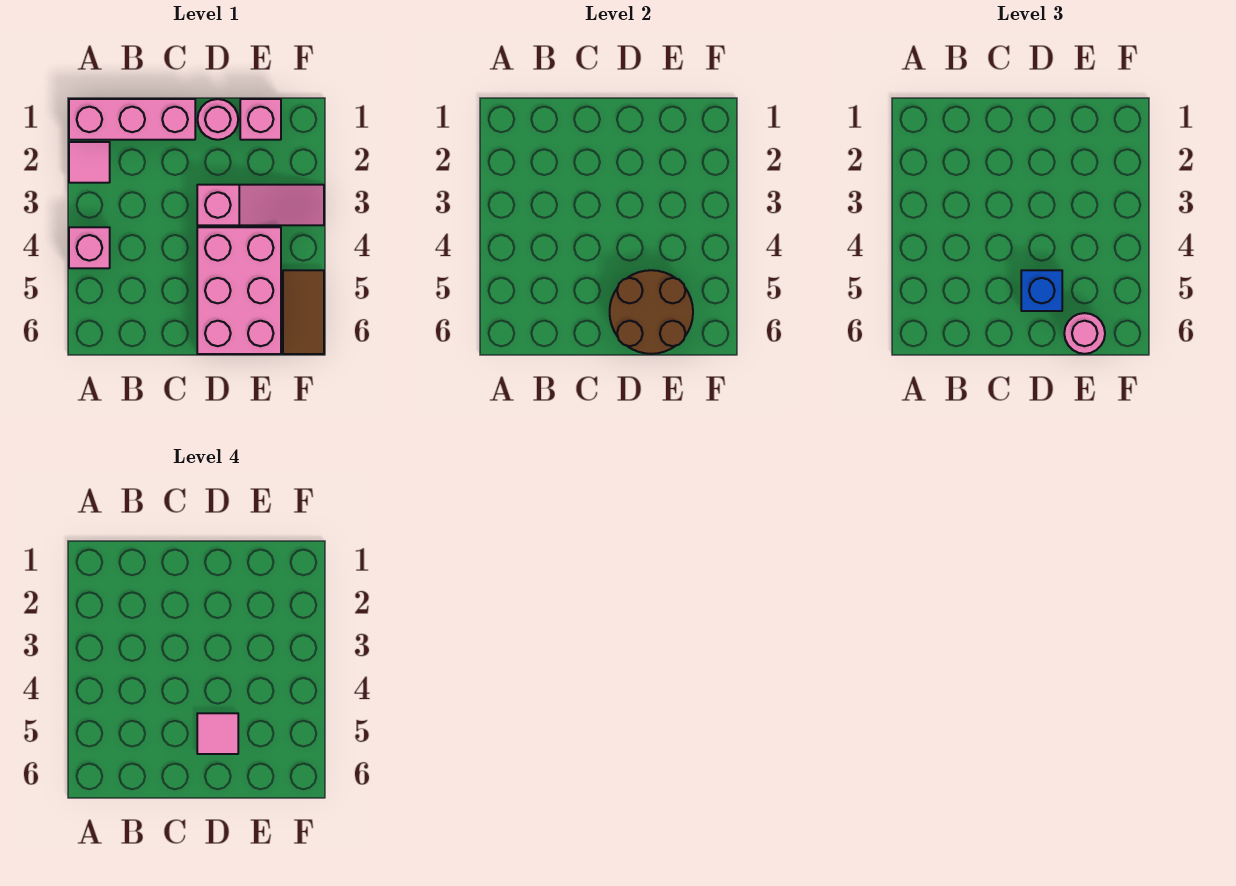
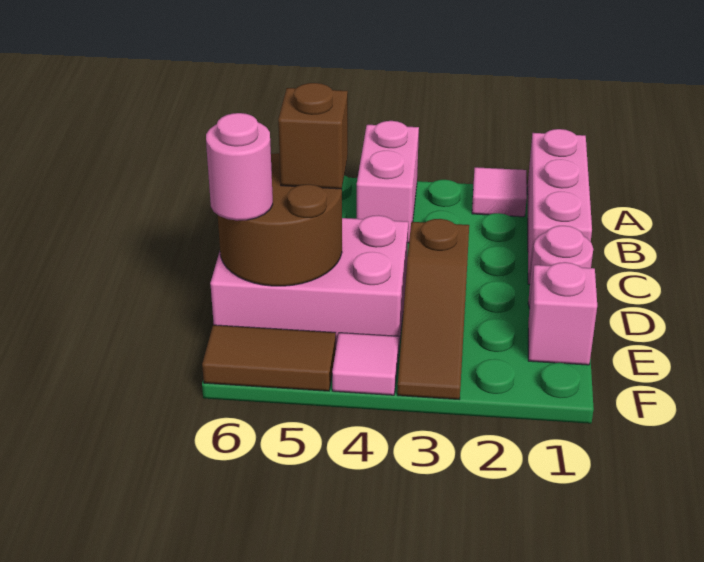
pink 1x1 brick [69,227,110,268] -> pink 1x2 brick [357,121,419,243]
pink 1x3 slope [197,185,324,225] -> brown 1x3 slope [397,219,469,399]
blue 1x1 brick [1021,270,1062,311] -> brown 1x1 brick [278,83,348,189]
pink 1x1 tile [197,713,238,754] -> pink 1x1 tile moved to [332,333,399,395]

